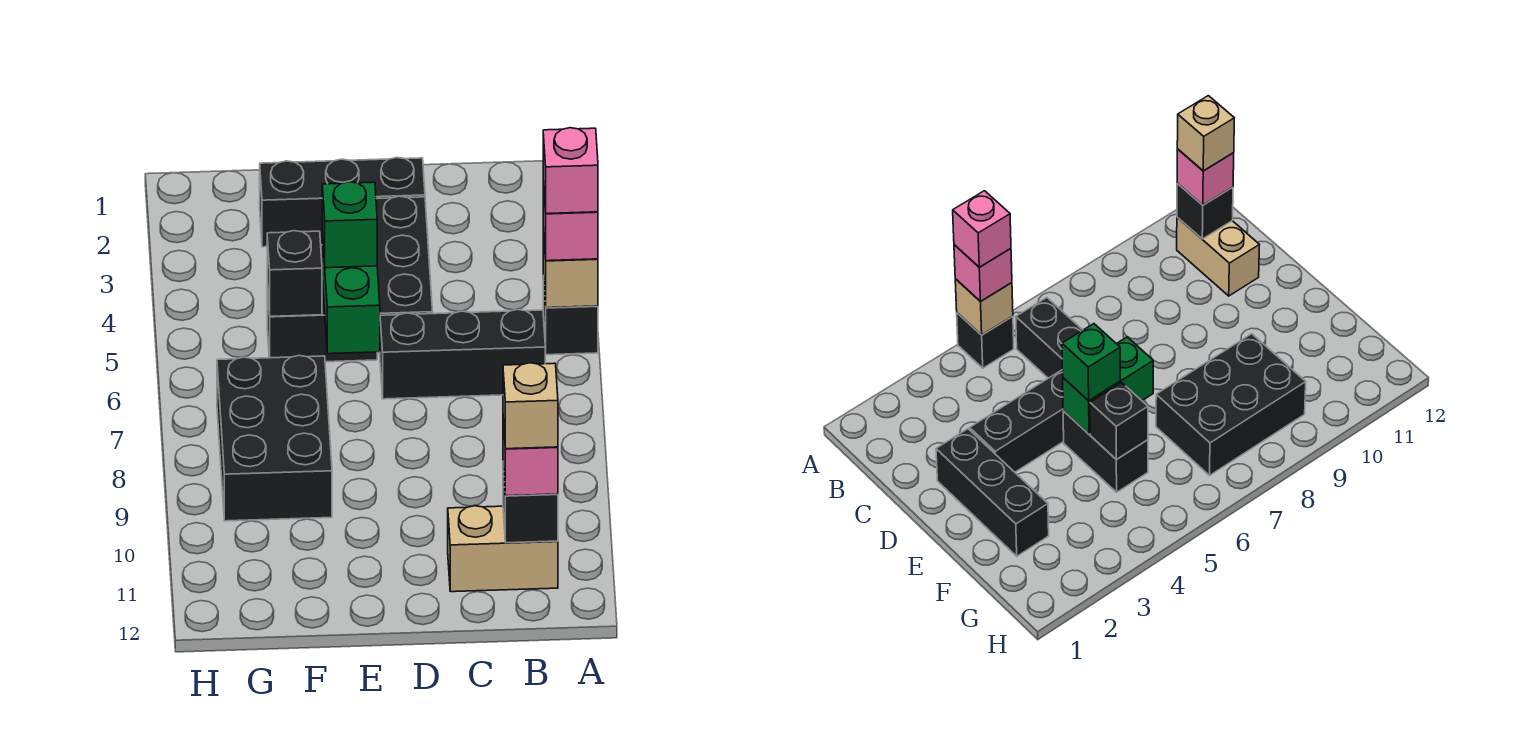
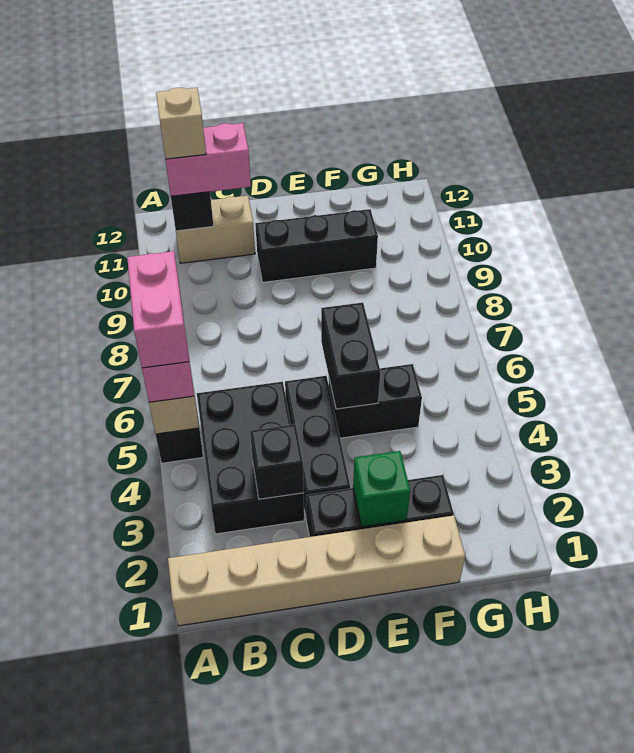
none -> tan 1x6 brick [168,515,465,626]
pink 1x1 brick [543,128,598,214] -> pink 1x2 brick [127,251,189,368]
black 1x3 brick [380,310,545,399] -> black 1x3 brick moved to [255,209,378,282]
pink 1x1 brick [503,419,558,496] -> pink 1x2 brick [165,123,251,196]
green 1x2 brick [322,233,380,354] -> black 1x2 brick [321,303,380,409]
green 1x1 brick [322,182,377,268] -> green 1x1 brick moved to [353,451,410,527]
black 1x1 brick [267,231,322,316] -> black 1x1 brick moved to [250,424,304,499]
black 2x3 brick [217,356,332,521] -> black 2x3 brick moved to [197,382,304,534]

